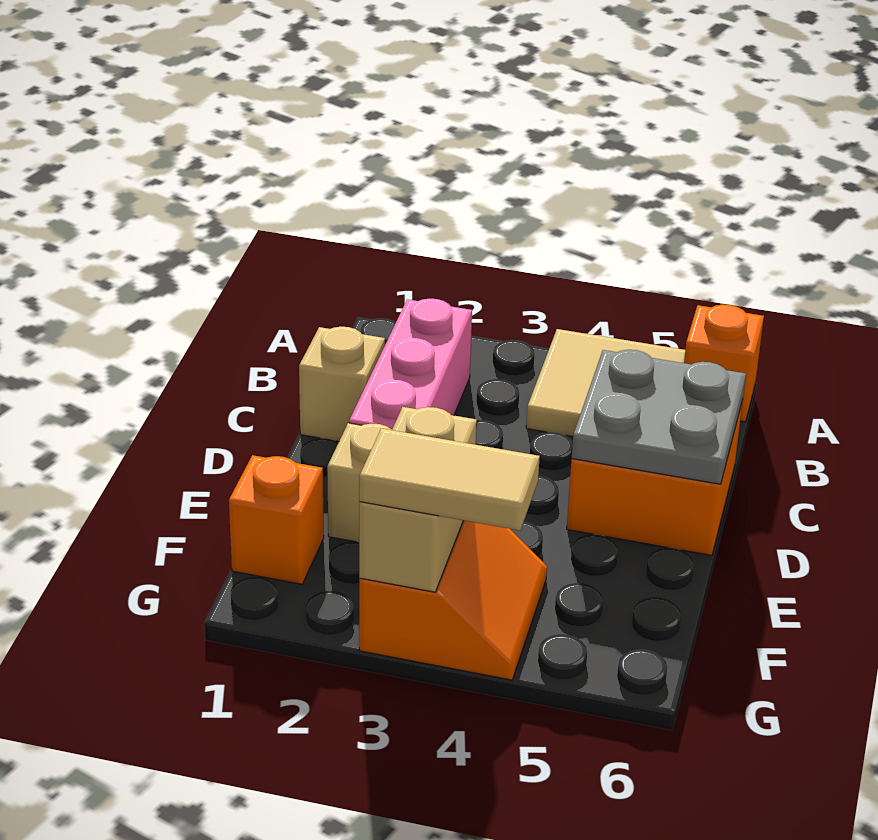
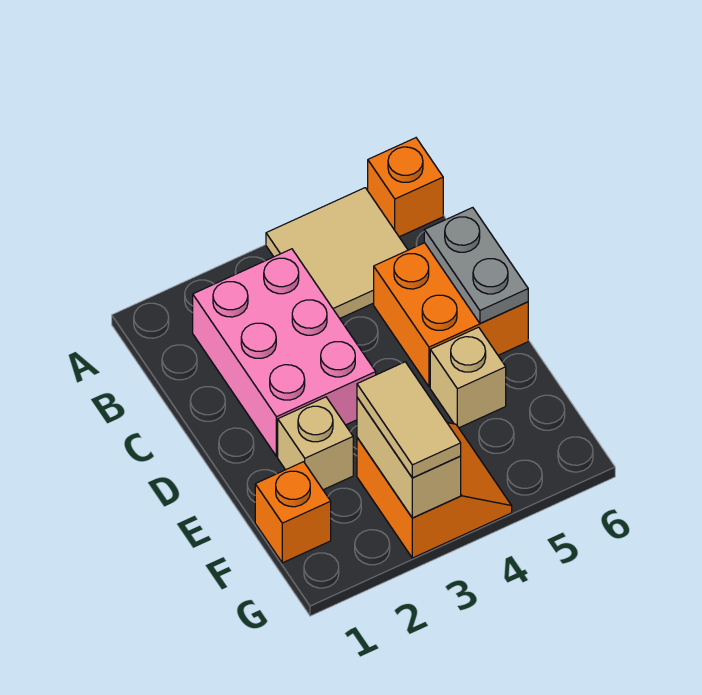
pink 1x3 brick [349,299,472,429] -> pink 2x3 brick [193,249,376,456]
tan 1x1 brick [299,327,385,441] -> tan 1x1 brick moved to [430,327,506,428]
grey 2x2 plate [572,350,746,484] -> grey 1x2 plate [424,208,528,323]
tan 1x2 tile [359,428,540,530] -> tan 1x2 tile turned to [357,362,461,478]

